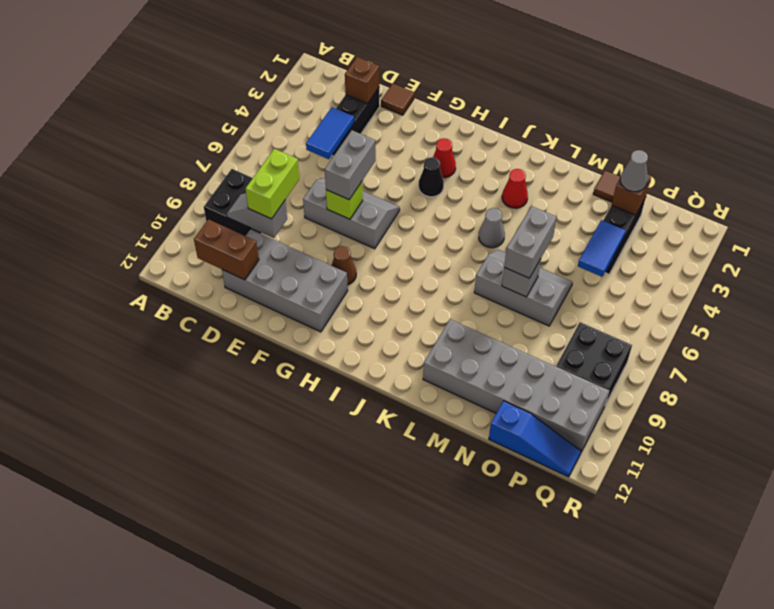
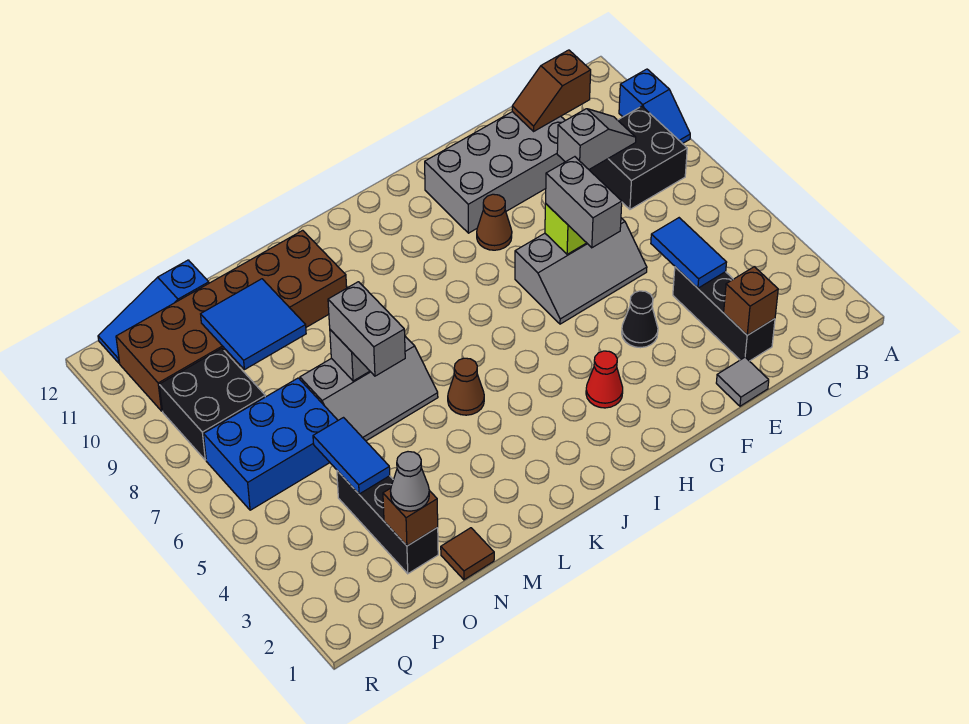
none -> blue 1x2 slope [619,69,690,144]
brown 1x2 brick [194,219,259,280] -> brown 1x2 slope [512,50,591,131]
lime 1x2 brick [246,149,299,219] -> none
brown 1x1 tile [381,84,414,115] -> grey 1x1 tile [716,357,769,406]
black 1x1 cone [419,157,444,197] -> black 1x1 cone moved to [622,291,658,348]
red 1x1 cone [502,169,528,208] -> none
grey 1x1 cone [479,208,505,248] -> brown 1x1 cone [448,358,484,415]
grey 2x6 brick [423,319,609,452] -> brown 2x6 brick [116,230,347,411]
none -> blue 2x2 tile [201,279,306,370]
none -> blue 2x3 brick [204,378,338,510]

